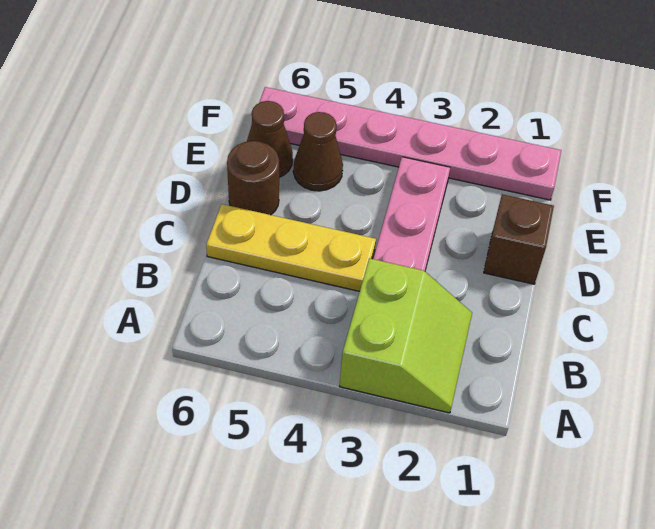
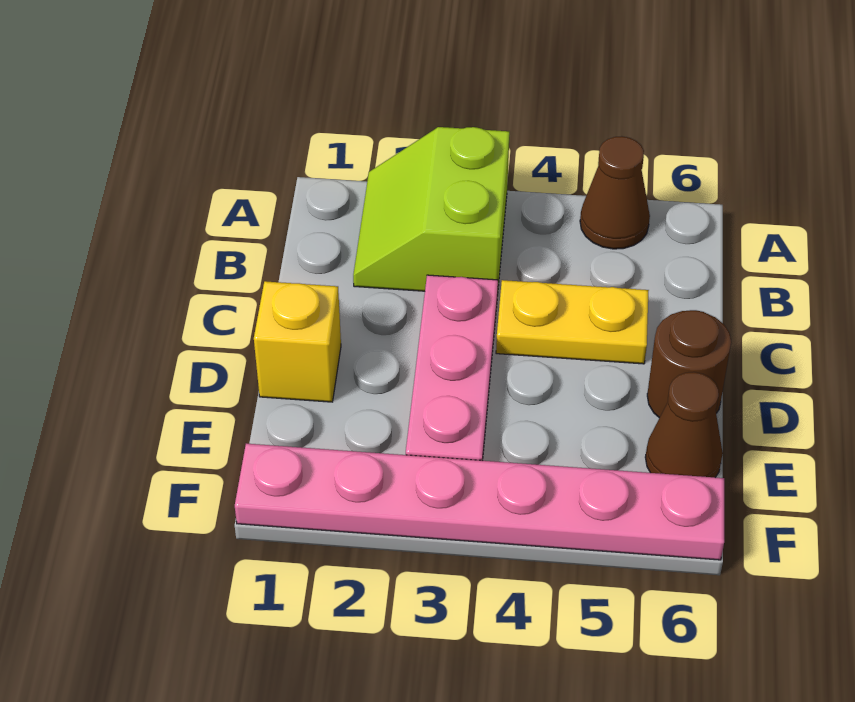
yellow 1x3 plate [206,204,376,291] -> yellow 1x2 plate [496,280,649,364]
brown 1x1 brick [484,194,554,284] -> yellow 1x1 brick [254,281,341,402]
brown 1x1 cone [293,112,343,191] -> brown 1x1 cone moved to [580,136,650,249]

